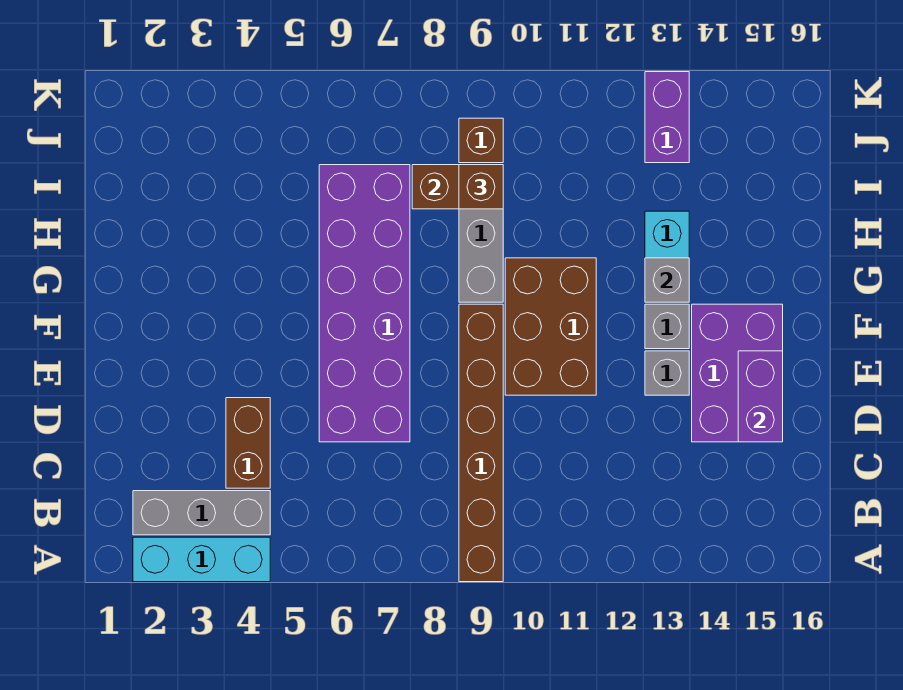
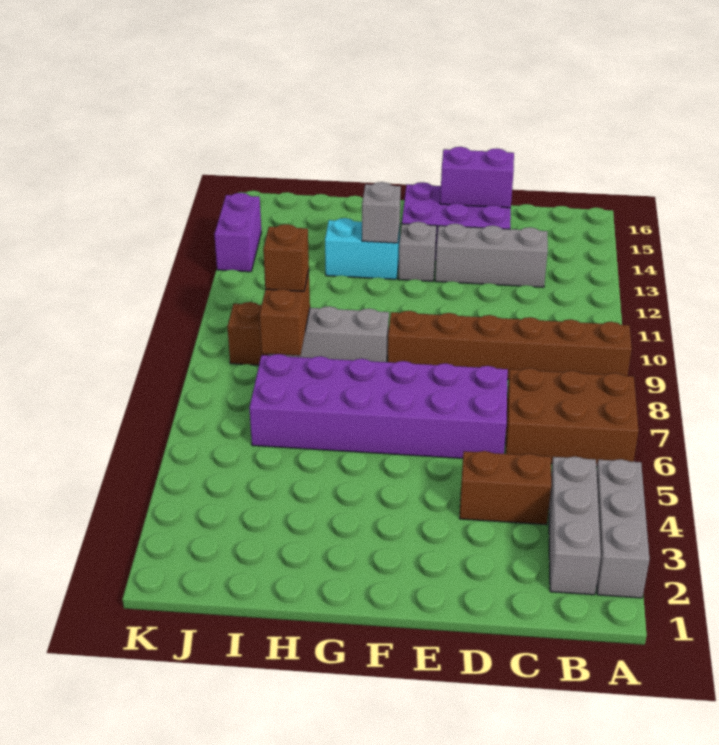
cyan 1x3 brick [133,537,270,582] -> grey 1x3 brick [597,459,649,598]
brown 2x3 brick [505,258,596,395] -> brown 2x3 brick moved to [506,368,639,467]
grey 1x1 brick [645,351,689,395] -> grey 1x3 brick [435,224,548,287]
purple 1x2 brick [645,72,689,163] -> purple 1x2 brick turned to [214,193,261,272]

